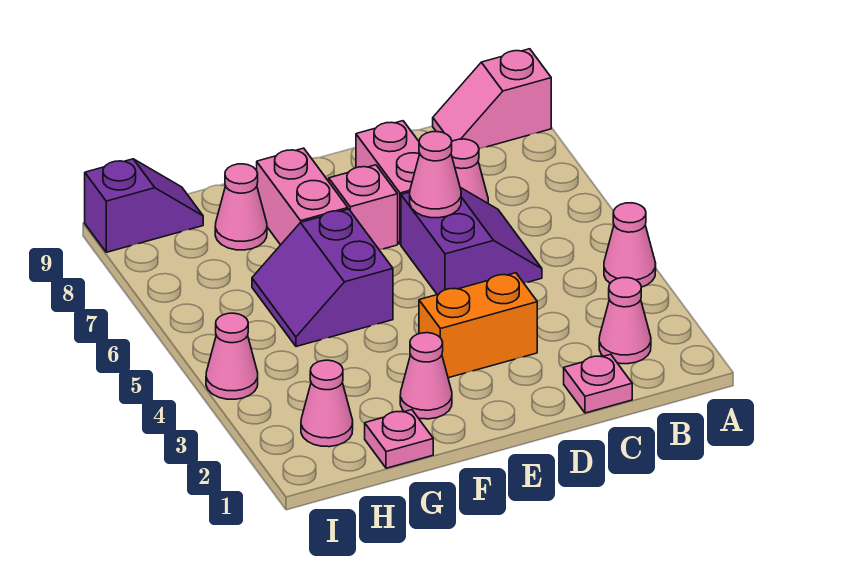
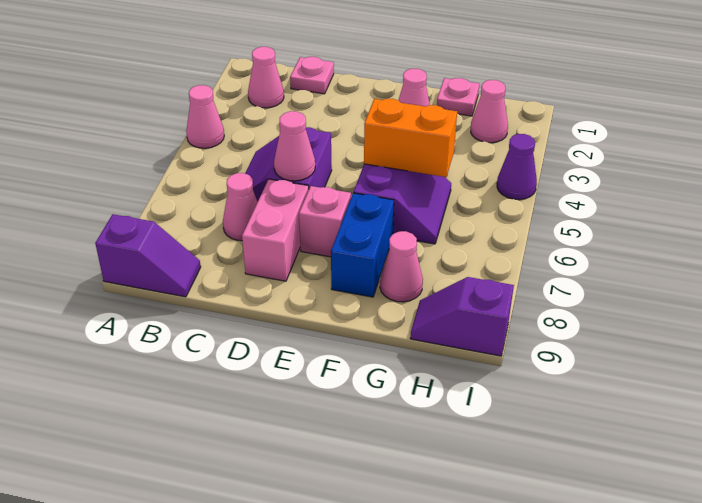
pink 1x2 slope [433,49,551,149] -> purple 1x2 slope [95,214,201,297]
orange 1x2 brick [419,273,537,378] -> orange 1x2 brick moved to [364,99,457,177]
pink 1x2 brick [257,148,348,245] -> blue 1x2 brick [331,193,394,297]
pink 1x1 cone [206,313,258,399] -> purple 1x1 cone [497,134,537,200]

